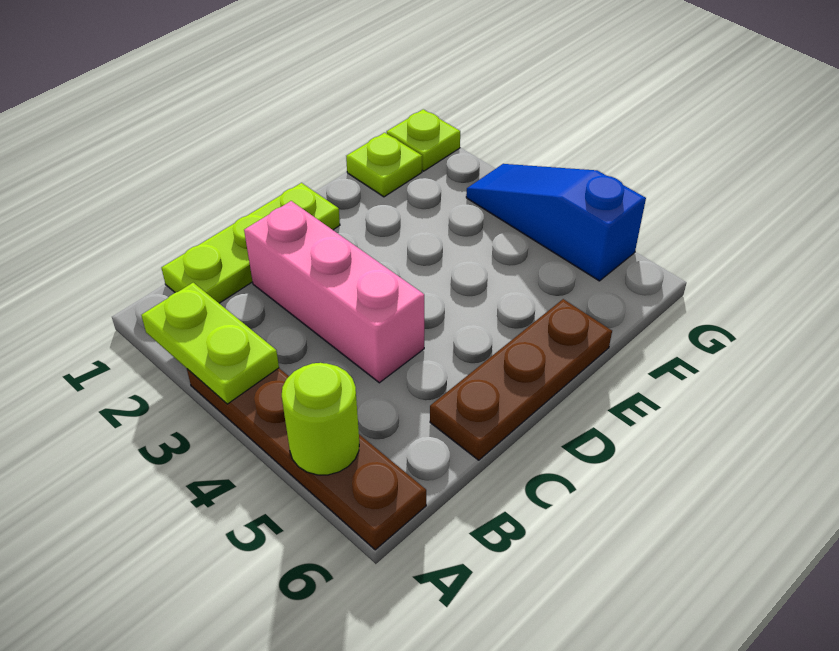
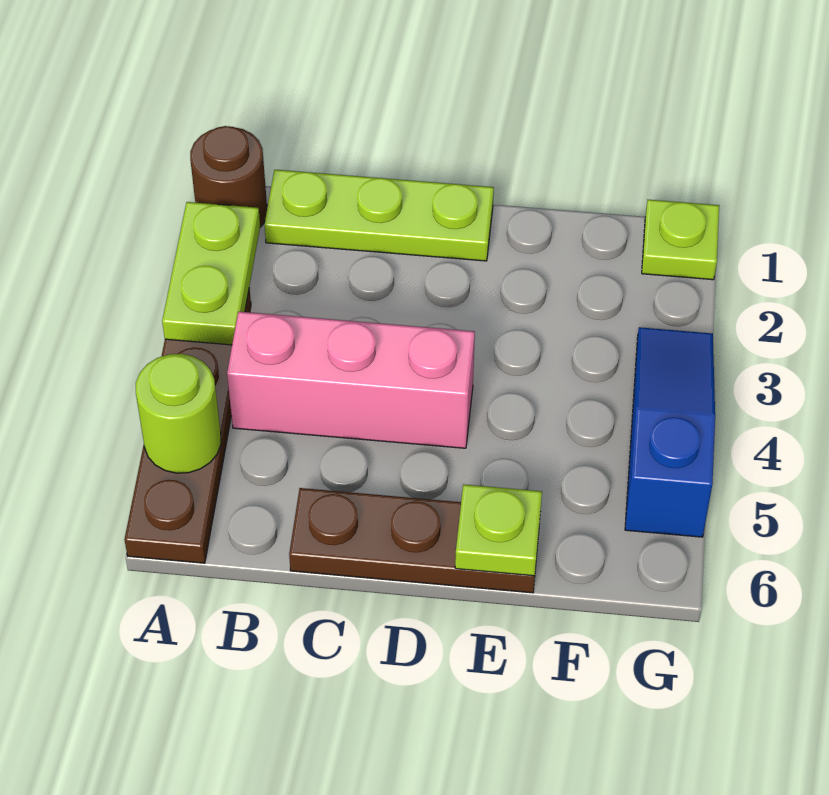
none -> brown 1x1 round brick [190,126,267,227]
pink 1x3 brick [244,201,424,383] -> pink 1x3 brick turned to [227,312,475,448]
lime 1x1 plate [346,133,422,197] -> lime 1x1 plate moved to [455,484,542,576]

